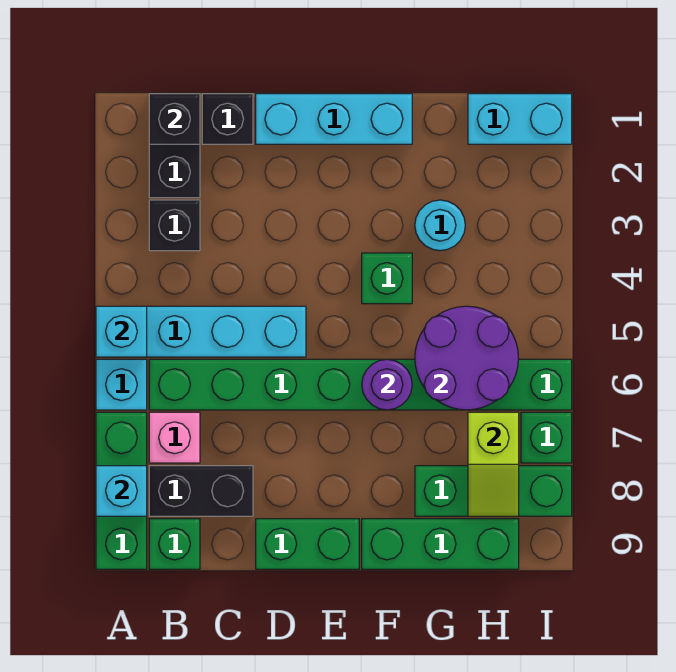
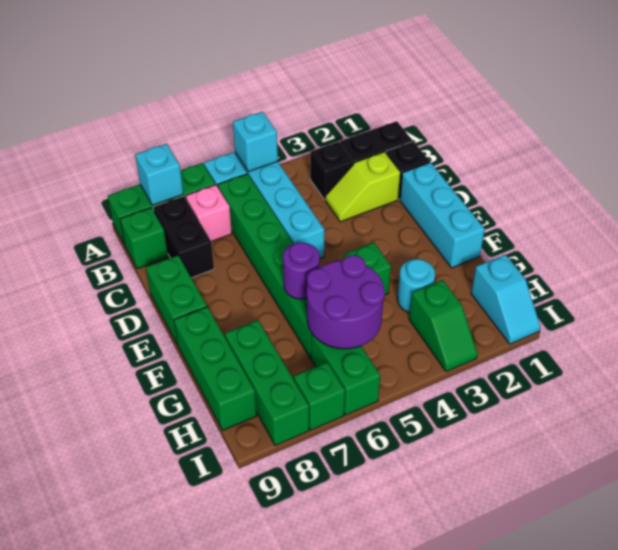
black 1x1 brick [149,94,200,144] -> none
cyan 1x2 brick [468,94,572,144] -> cyan 1x2 slope [471,255,540,344]
none -> green 1x2 slope [409,280,478,372]
lime 1x2 slope [468,412,519,516] -> lime 1x2 slope moved to [325,152,400,222]

